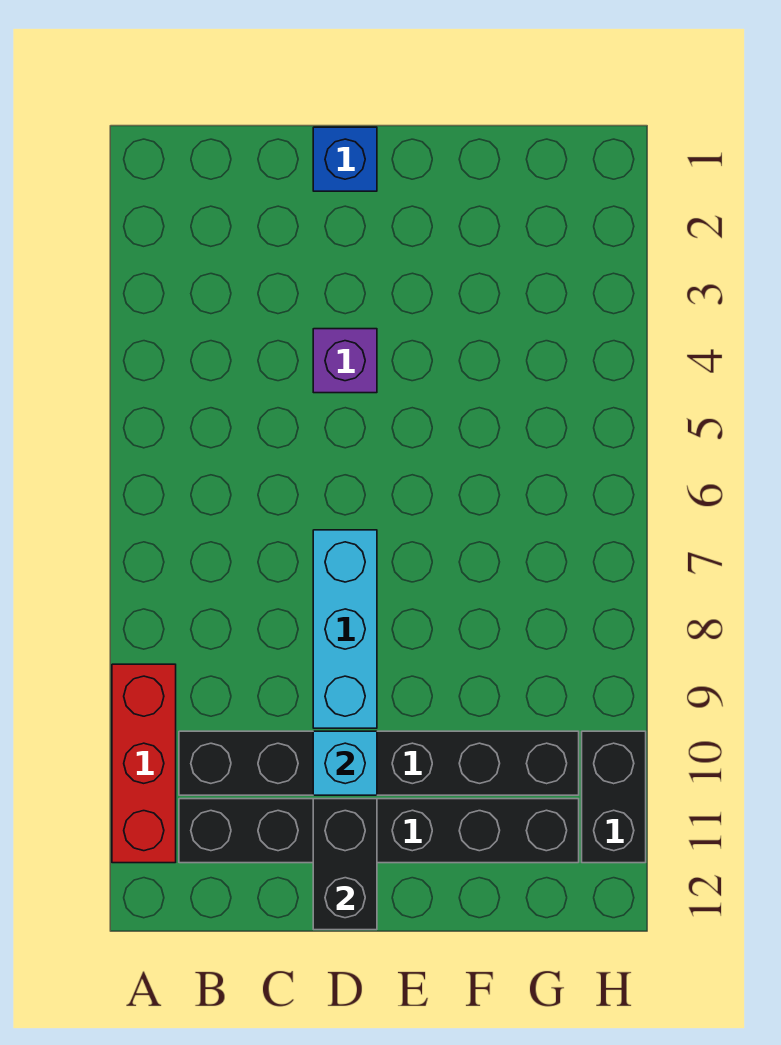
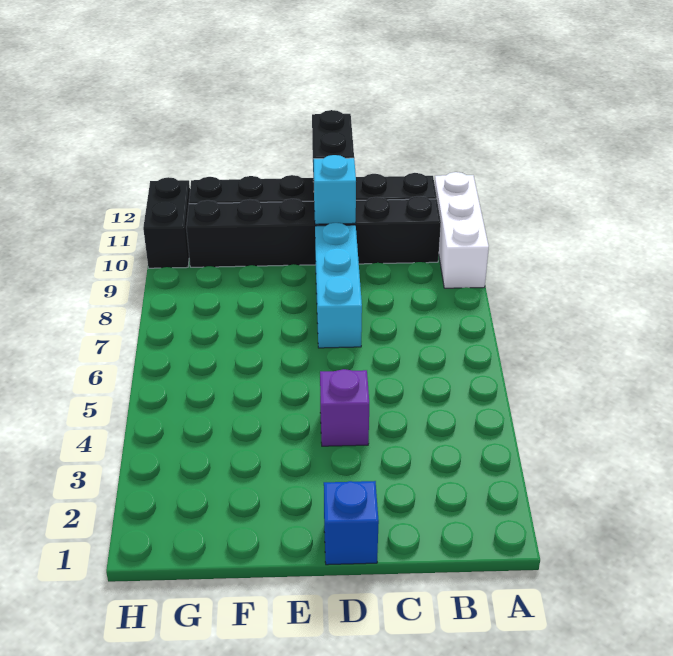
red 1x3 brick [112,664,176,863] -> white 1x3 brick [435,172,489,288]

